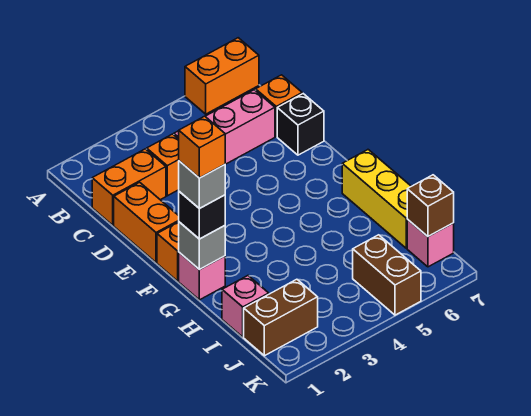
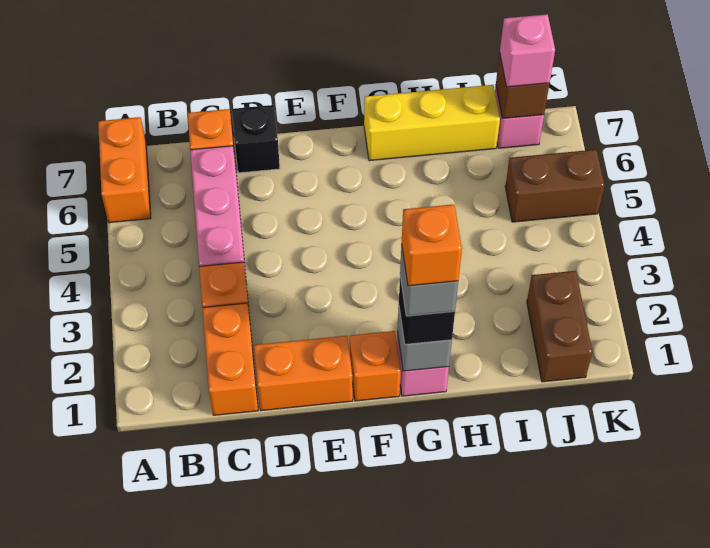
pink 1x1 brick [222,276,269,337] -> pink 1x1 brick moved to [500,14,555,87]

